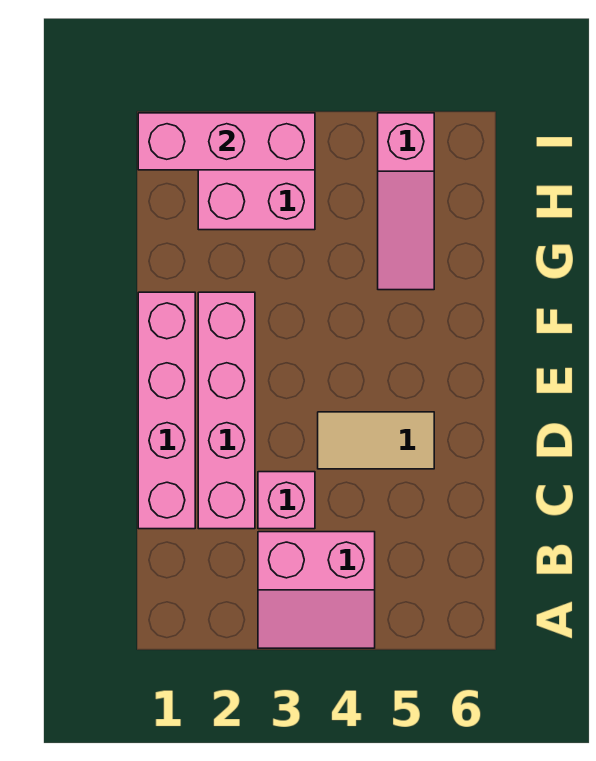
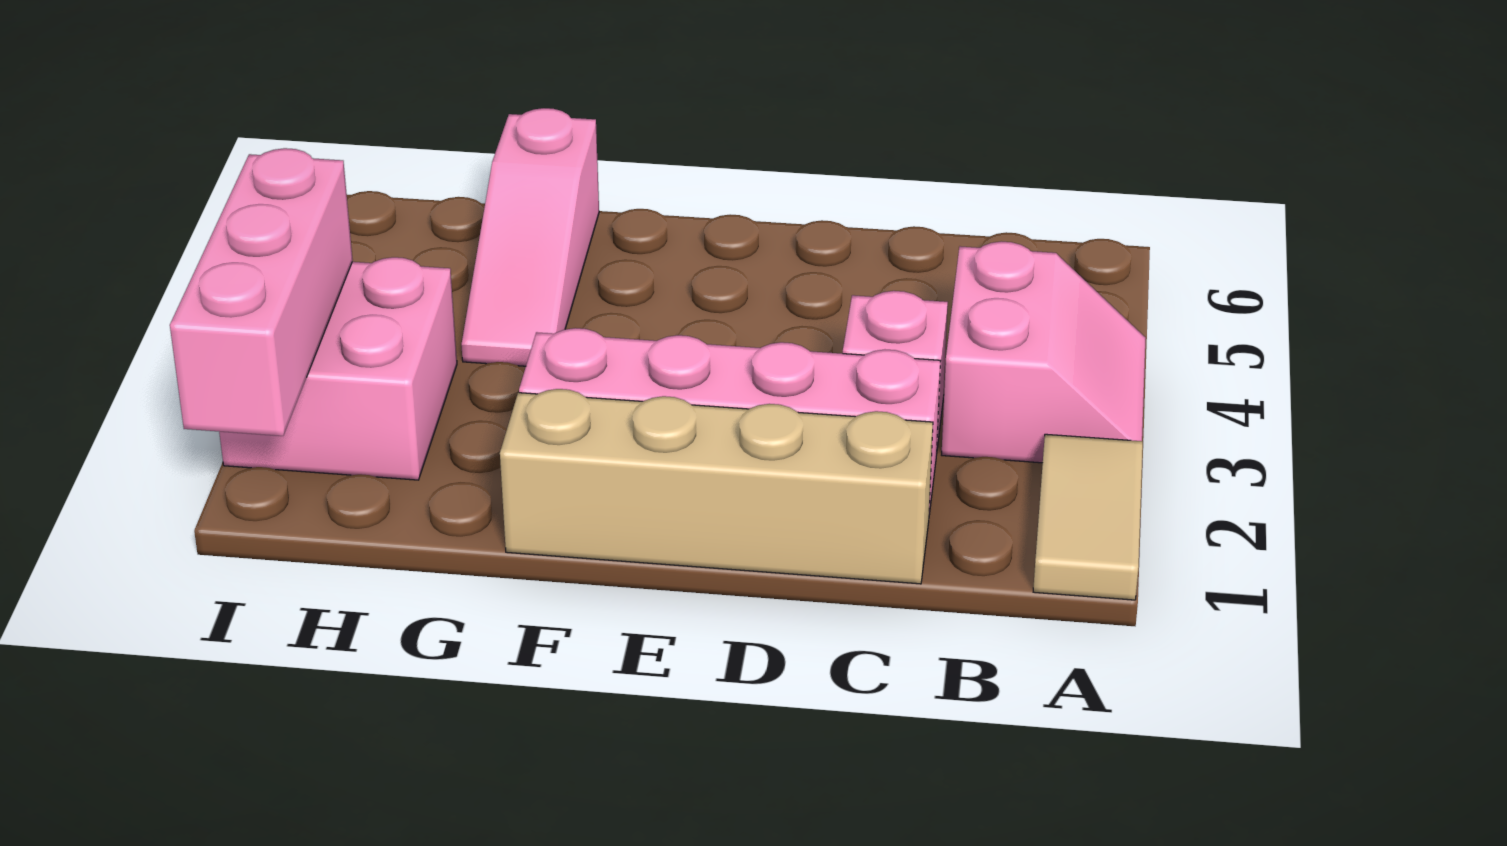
pink 1x4 brick [138,292,195,529] -> tan 1x4 brick [500,389,933,584]
tan 1x2 tile [318,412,434,469] -> tan 1x2 tile moved to [1033,434,1143,600]
pink 1x3 slope [378,113,434,290] -> pink 1x3 slope turned to [461,108,599,366]

